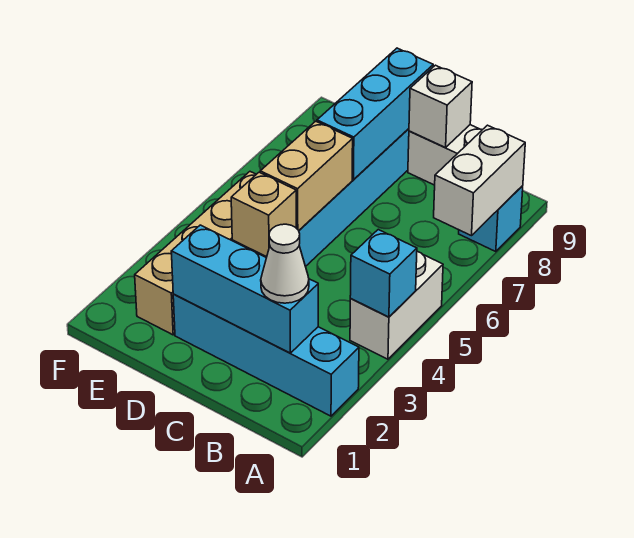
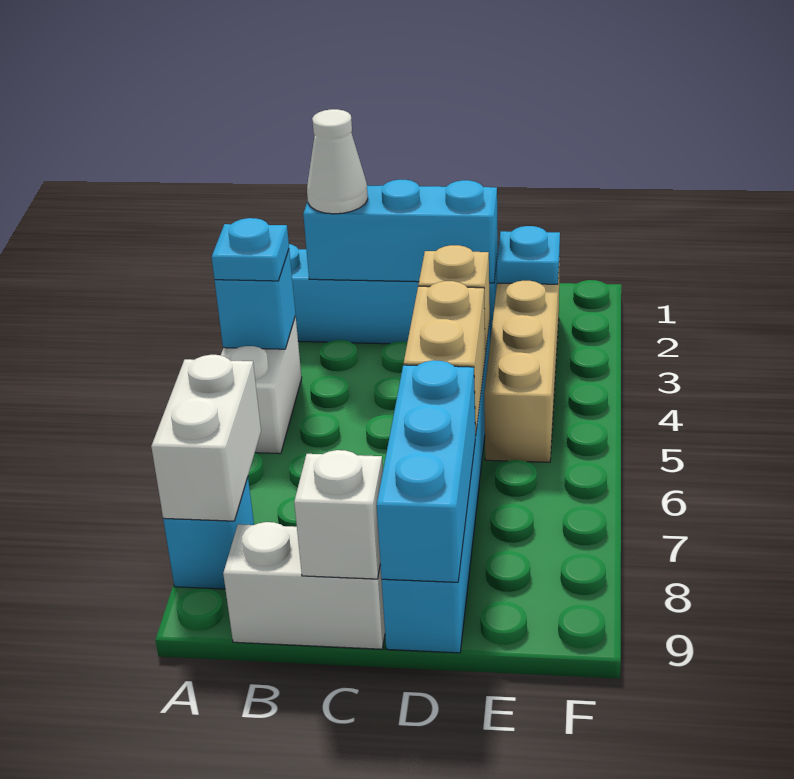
none -> cyan 1x1 plate [212,218,289,281]
none -> cyan 1x1 plate [497,226,560,284]

